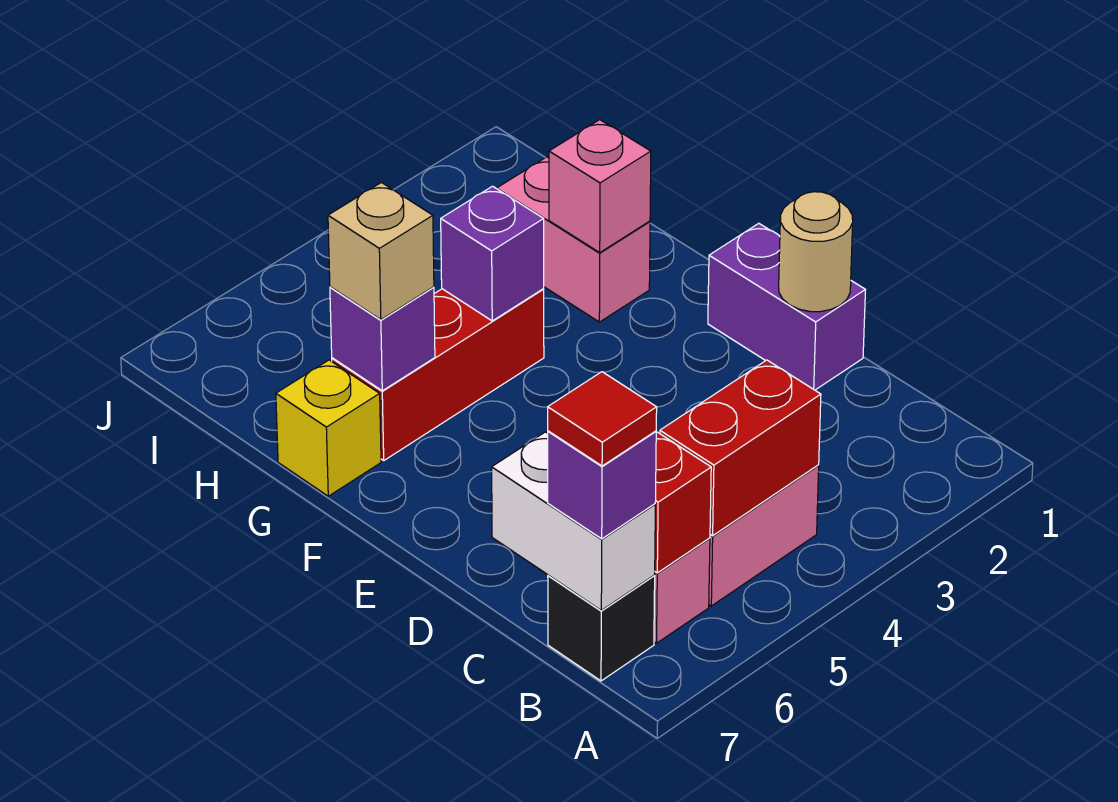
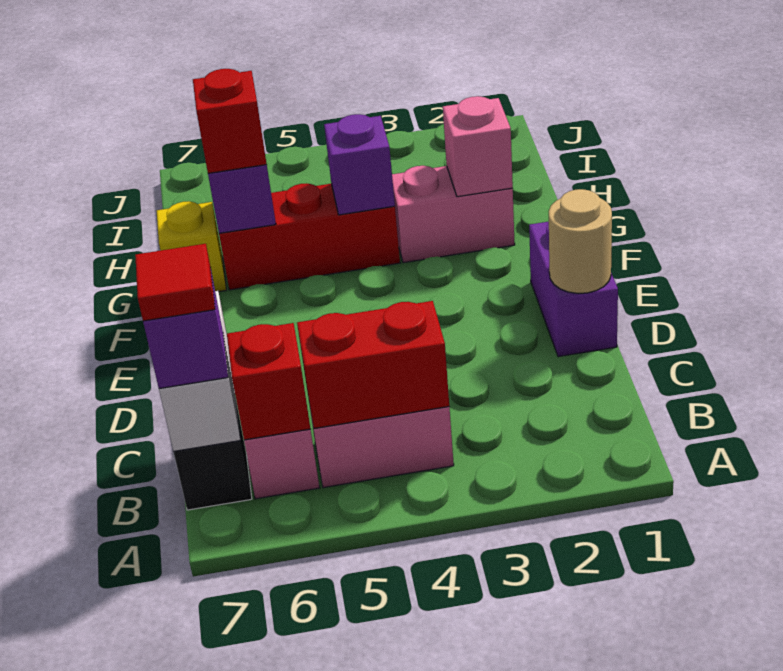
pink 1x2 brick [496,157,650,322] -> pink 1x2 brick turned to [392,166,515,263]
tan 1x1 brick [328,183,434,320] -> red 1x1 brick [193,69,267,173]

